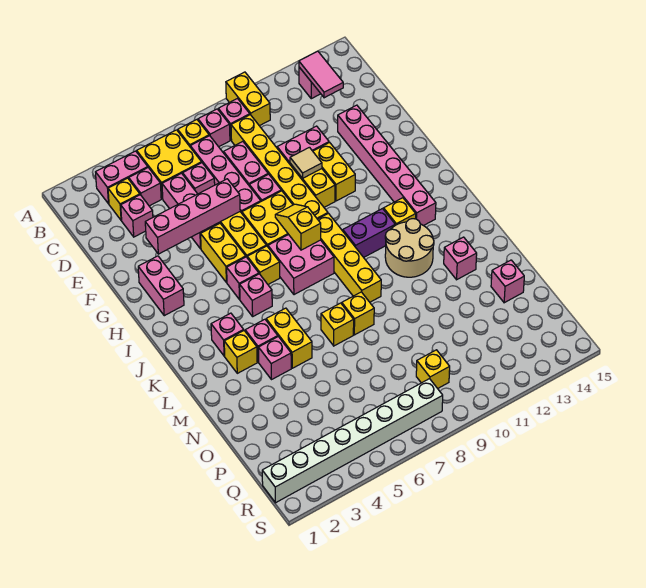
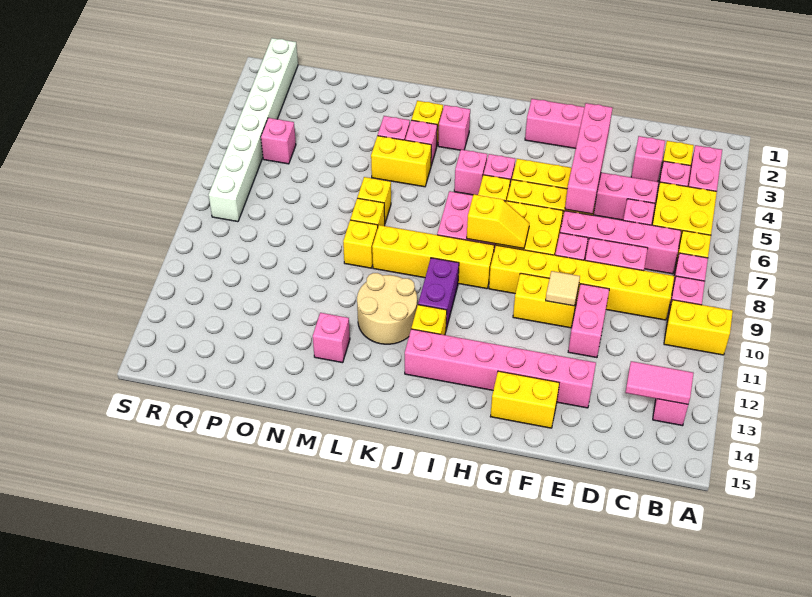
yellow 1x2 brick [313,142,355,201] -> yellow 1x2 brick moved to [490,371,559,428]
pink 1x1 brick [491,260,524,303] -> pink 1x1 brick moved to [261,118,296,164]
yellow 1x1 brick [416,350,450,389] -> yellow 1x1 brick moved to [343,220,378,268]

